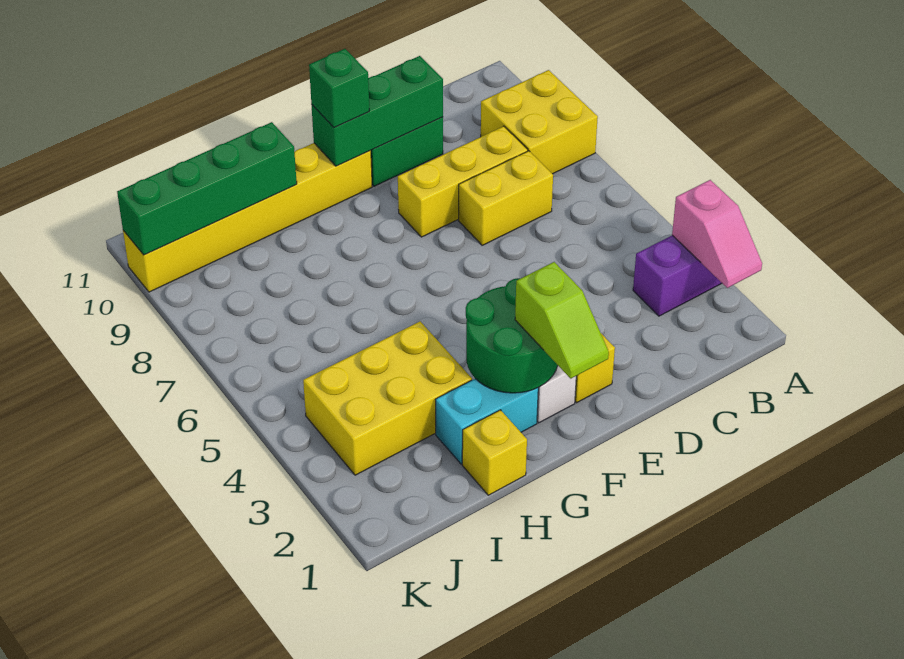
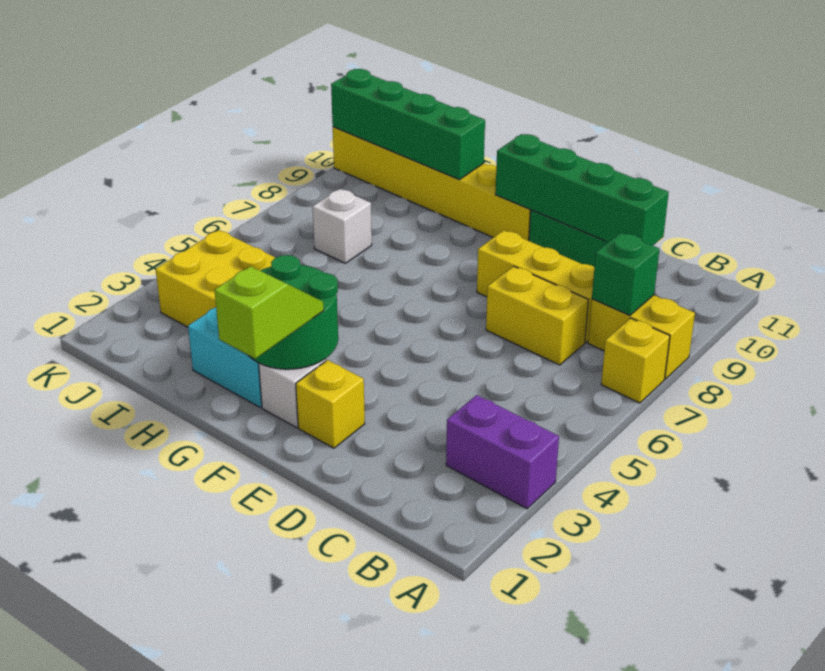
pink 1x2 slope [672,180,762,288] -> none
yellow 2x2 brick [481,70,598,174] -> yellow 1x2 brick [588,295,695,379]
green 1x3 brick [312,56,443,166] -> green 1x4 brick [495,134,669,246]
lime 1x2 slope [515,262,609,378] -> lime 1x2 slope turned to [215,266,324,359]
green 1x1 brick [309,49,369,128] -> green 1x1 brick moved to [592,233,659,315]
yellow 1x1 brick [462,410,527,495] -> yellow 1x1 brick moved to [601,318,670,403]
none -> white 1x1 brick [313,189,372,263]

